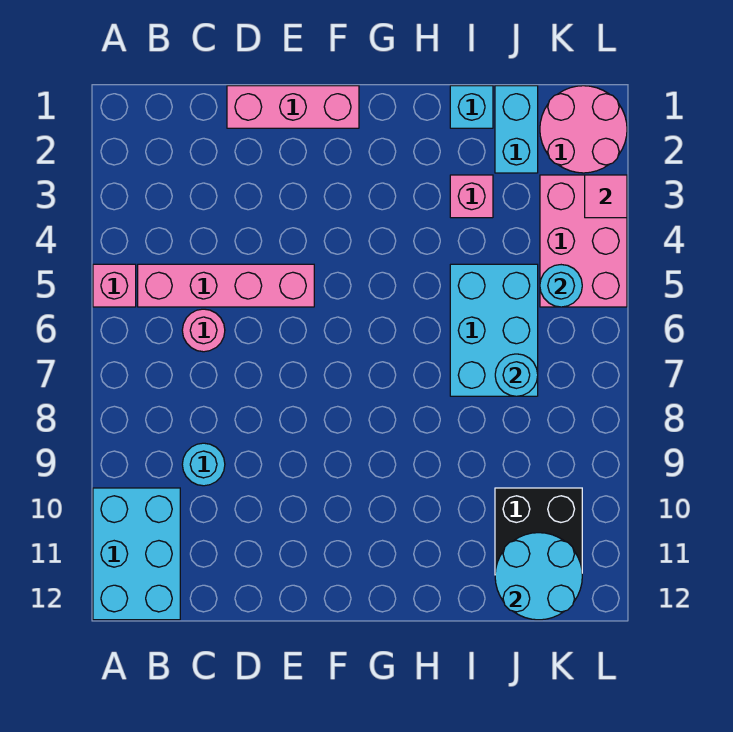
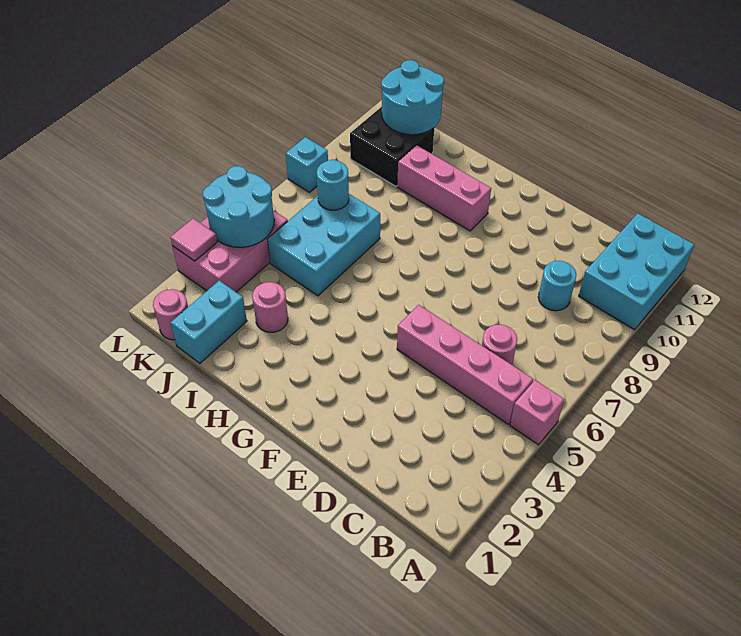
pink 1x3 brick [227,86,359,128] -> pink 1x3 brick moved to [397,145,491,231]
cyan 1x1 brick [450,86,493,128] -> cyan 1x1 brick moved to [286,137,328,192]
pink 1x1 brick [450,175,493,218] -> pink 1x1 round brick [252,282,288,332]
pink 2x2 round brick [540,86,627,173] -> pink 1x1 round brick [153,289,188,340]
cyan 1x1 round brick [540,265,582,307] -> cyan 2x2 round brick [203,166,274,247]

